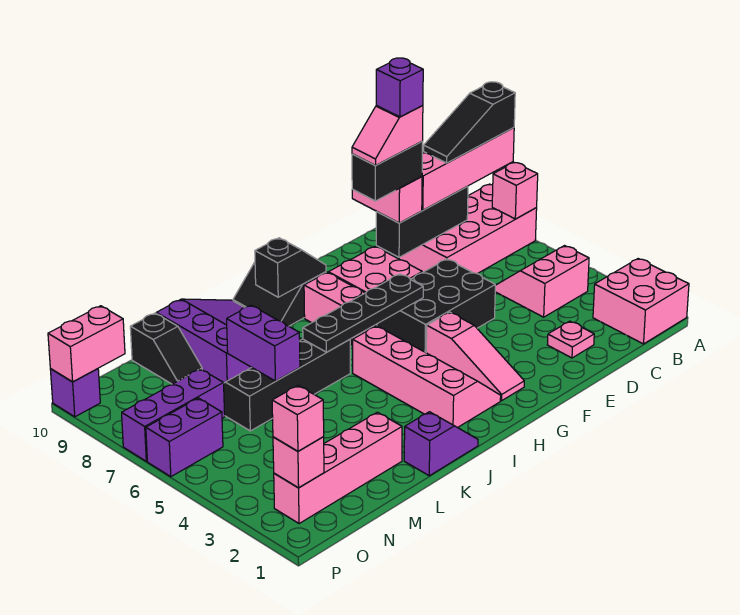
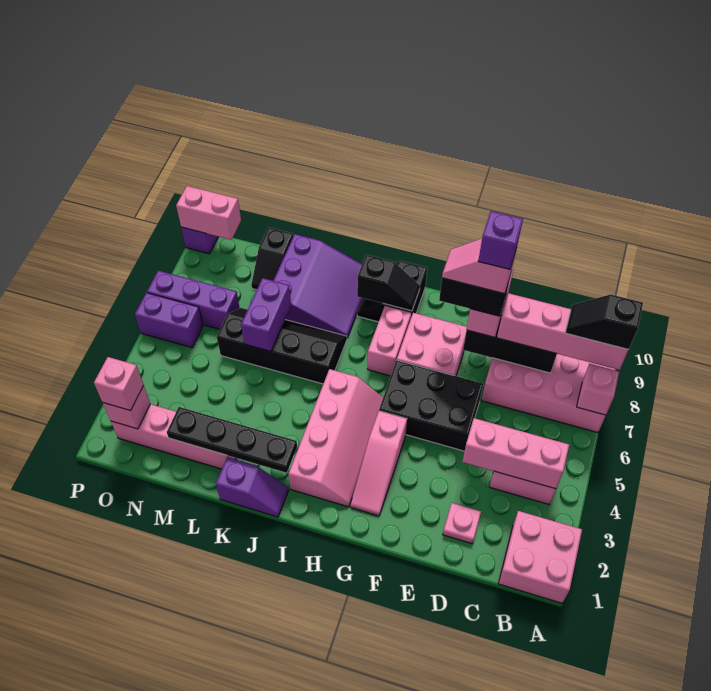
black 1x3 slope [423,82,515,163] -> black 1x2 slope [565,295,643,350]
none -> pink 1x3 brick [462,418,569,489]
black 1x4 plate [303,274,423,352] -> black 1x4 plate moved to [167,407,297,473]

